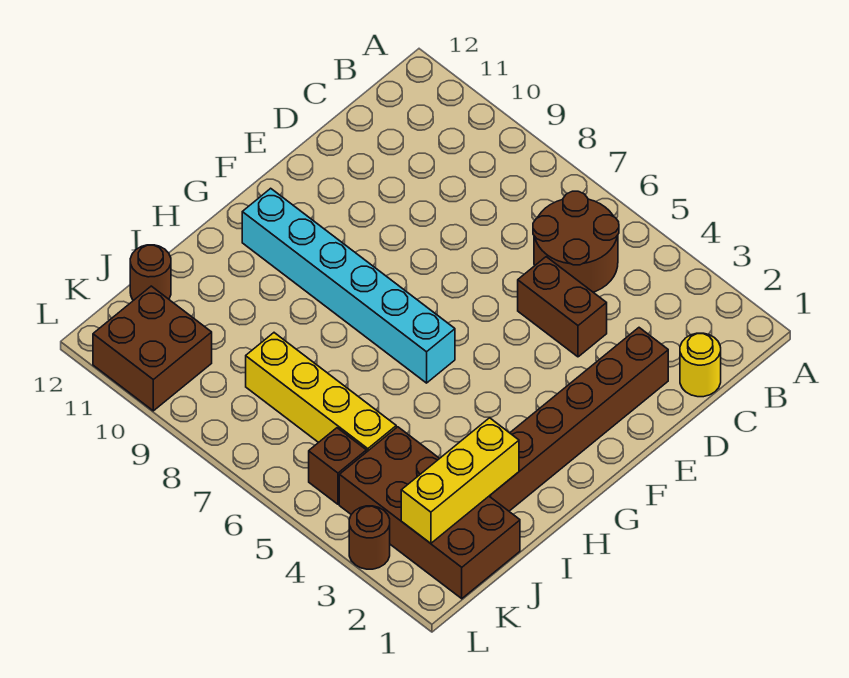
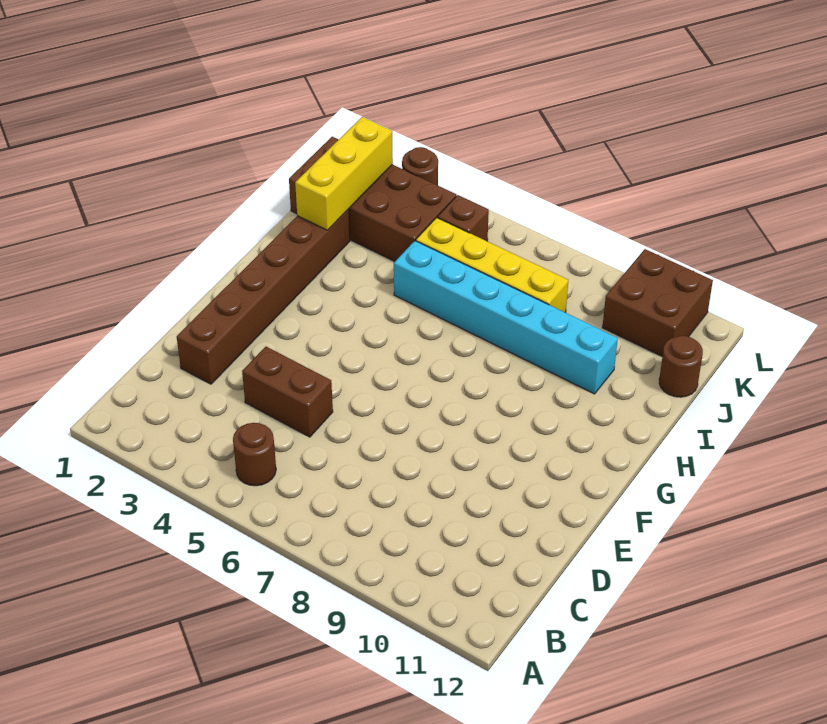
brown 2x2 round brick [533,191,619,292] -> brown 1x1 round brick [233,423,276,486]
yellow 1x1 round brick [680,333,721,397] -> none
cyan 1x6 brick [242,188,455,383] -> cyan 1x6 brick moved to [394,241,618,394]

